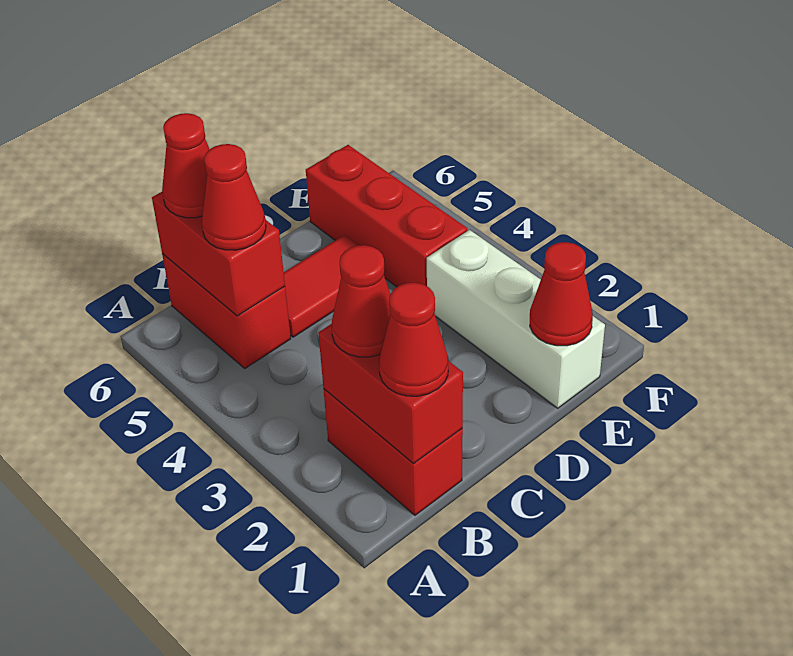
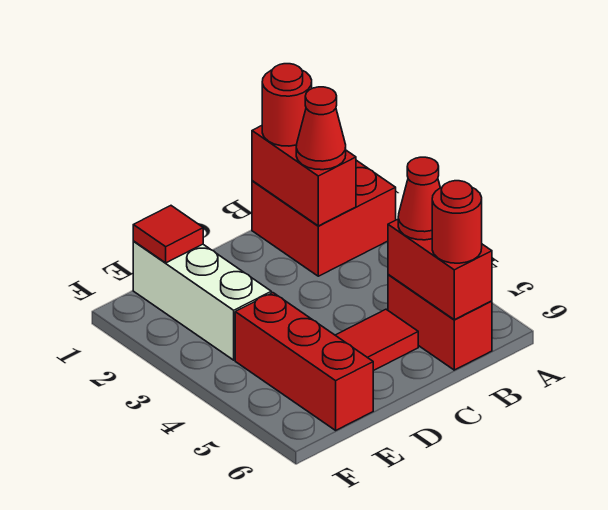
red 1x2 brick [324,389,463,515] -> red 2x2 brick [252,160,396,276]
red 1x1 cone [379,283,448,396] -> red 1x1 round brick [262,64,312,146]
red 1x1 cone [162,113,209,218] -> red 1x1 round brick [432,181,482,263]
red 1x1 cone [530,242,593,346] -> red 1x1 tile [133,206,203,263]

